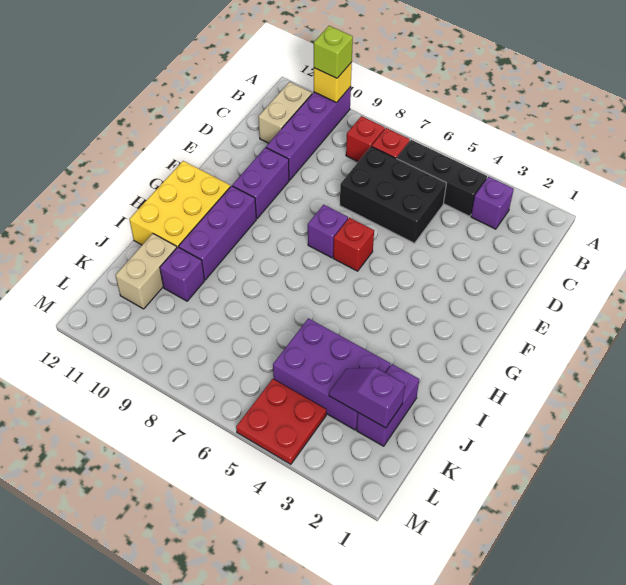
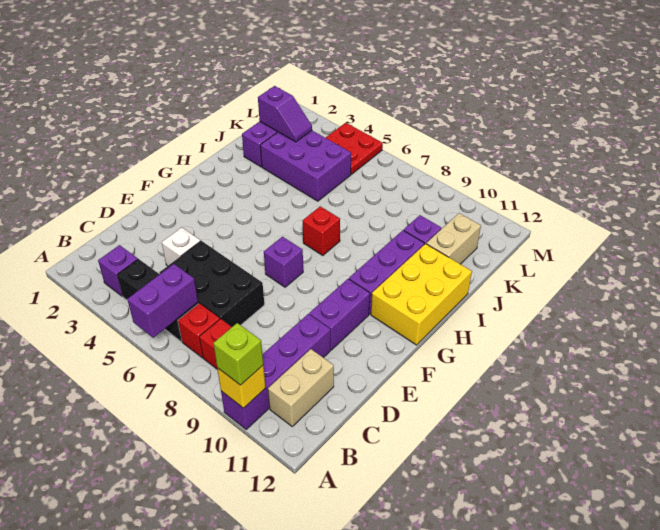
none -> purple 1x2 brick [127,264,198,338]
none -> white 1x1 brick [162,227,200,266]
red 1x1 brick [333,218,374,271] -> red 1x1 brick moved to [303,206,340,255]

